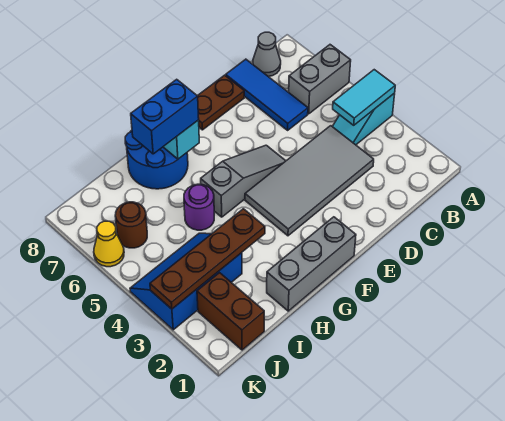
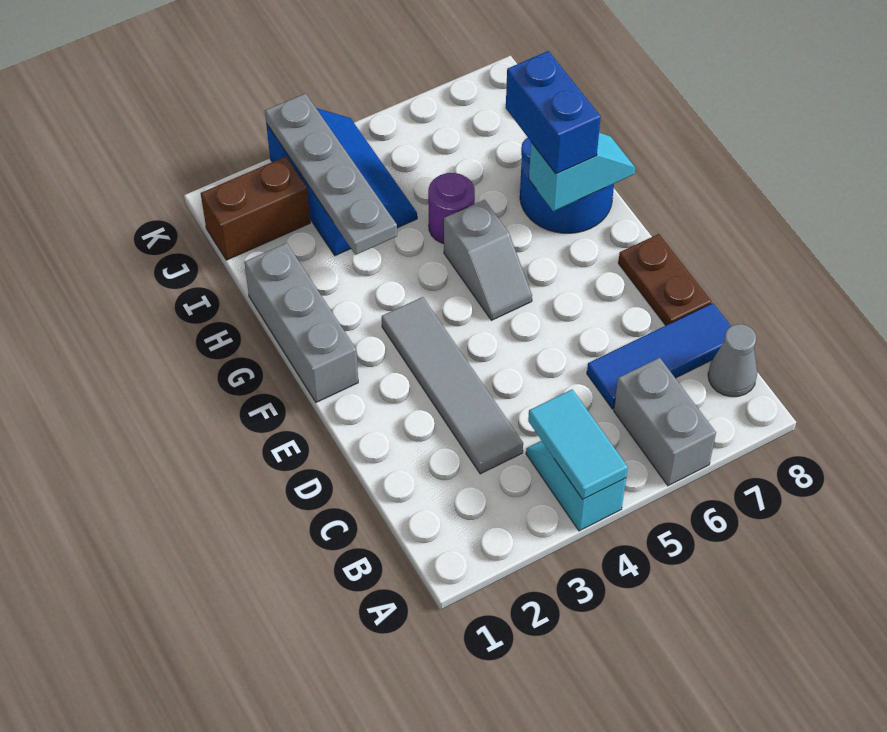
grey 2x4 tile [245,126,374,236] -> grey 1x4 tile [382,297,523,474]
grey 1x3 slope [201,145,285,217] -> grey 1x2 slope [444,200,532,320]
brown 1x4 plate [150,209,265,309] -> grey 1x4 plate [265,93,397,255]
brown 1x1 round brick [115,202,147,248] -> none
yellow 1x1 cone [94,221,124,267] -> none

